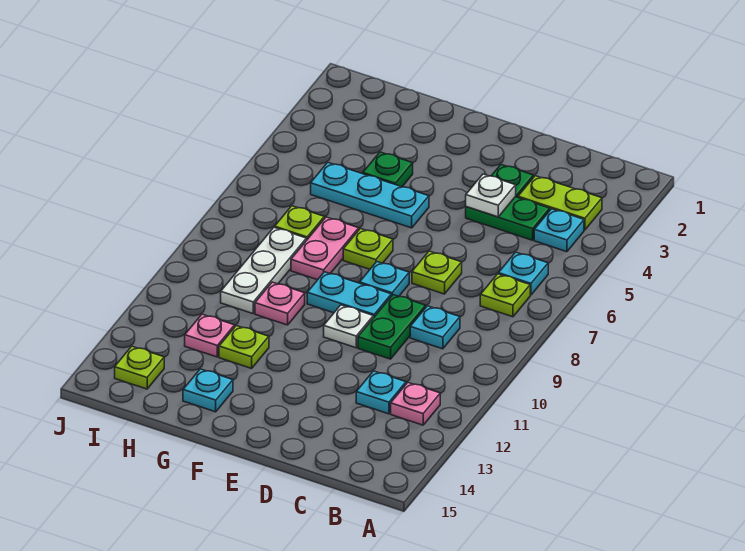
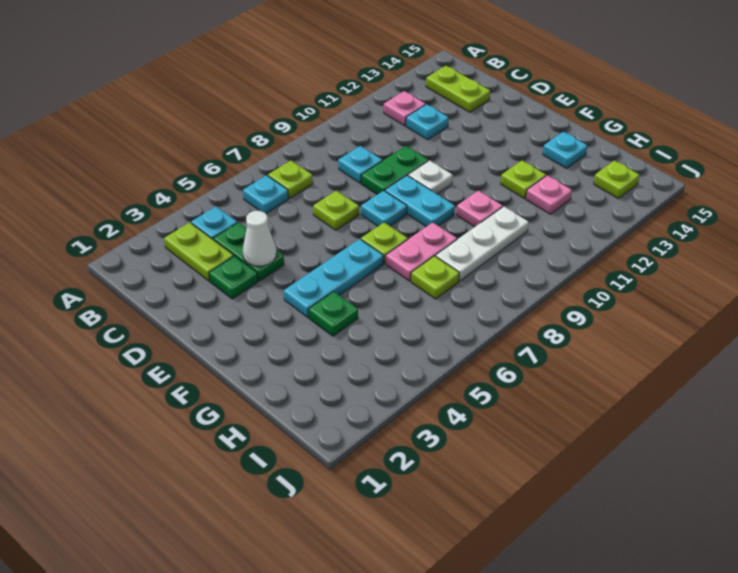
none -> lime 1x2 plate [426,66,490,112]
white 1x1 plate [466,174,516,217] -> white 1x1 cone [243,211,276,266]
cyan 1x3 plate [311,163,429,228] -> cyan 1x3 plate turned to [284,239,383,317]

